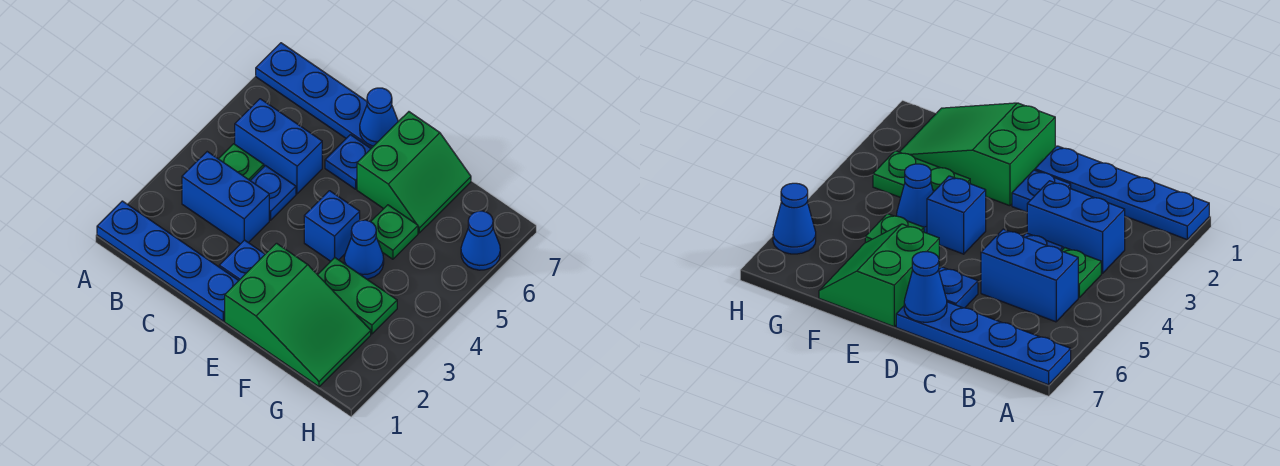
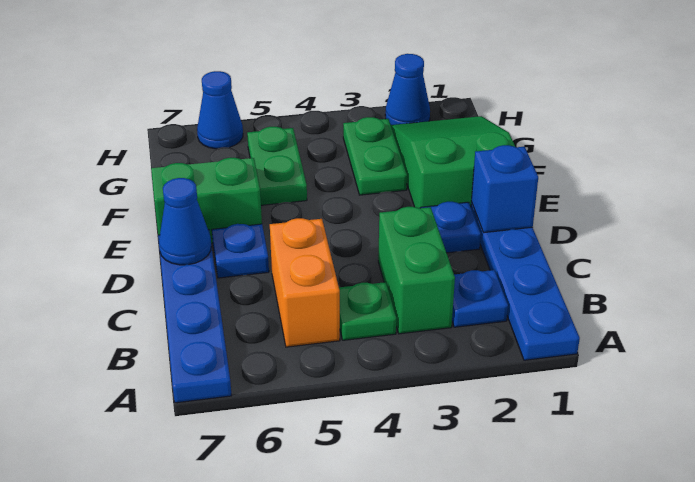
blue 1x2 brick [182,152,269,244] -> green 1x2 brick [378,207,455,334]
blue 1x2 brick [235,99,322,194] -> orange 1x2 brick [270,218,340,347]
blue 1x1 plate [250,166,296,220] -> blue 1x1 plate moved to [452,270,508,327]
blue 1x1 brick [304,191,360,261] -> blue 1x1 brick moved to [471,145,538,233]
blue 1x1 cone [344,220,384,279] -> blue 1x1 cone moved to [385,54,430,125]
green 1x1 plate [371,205,418,259] -> green 1x2 plate [247,127,307,205]

